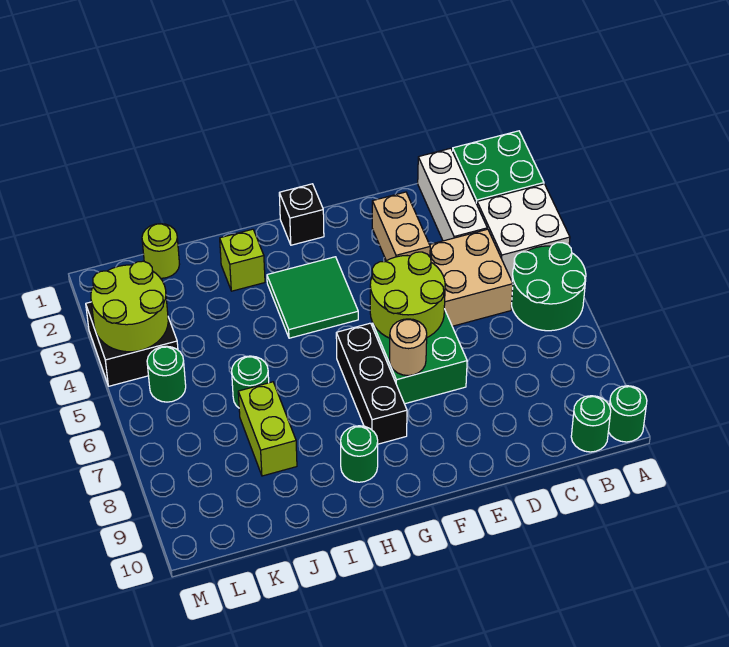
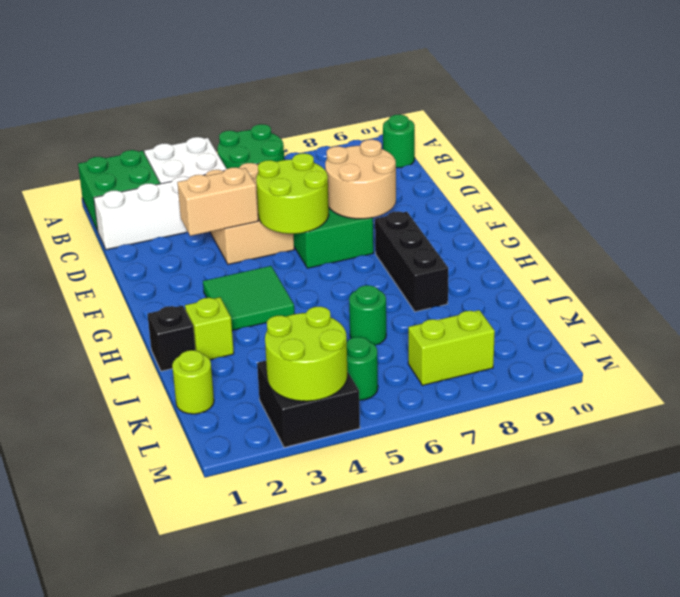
green 1x1 round brick [608,386,647,442] -> none
tan 1x1 round brick [390,319,427,376] -> tan 2x2 round brick [325,139,396,219]
black 1x1 brick [279,184,324,245] -> black 1x1 brick moved to [147,306,195,371]
black 1x3 brick [336,323,407,444] -> black 1x3 brick turned to [375,211,448,312]
green 1x1 round brick [341,426,378,482] -> none
lime 1x2 brick [238,382,297,476] -> lime 1x2 brick moved to [408,310,495,385]

